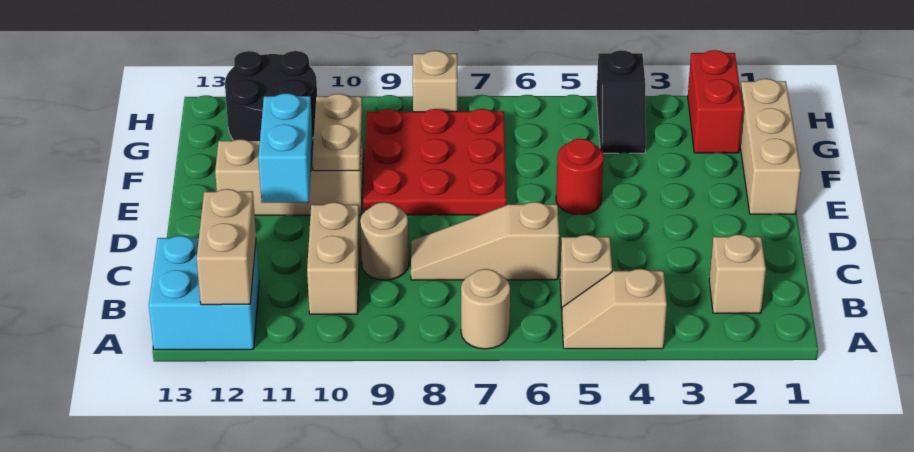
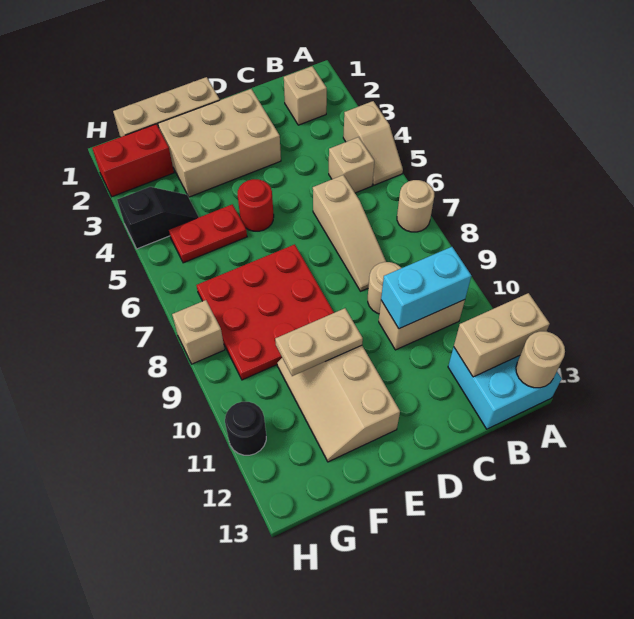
none -> tan 1x1 round brick [516,331,565,388]
none -> tan 2x3 brick [158,89,281,197]
cyan 1x2 brick [258,93,313,203] -> cyan 1x2 brick moved to [381,247,471,329]
none -> red 1x2 plate [169,204,247,263]
black 2x2 round brick [225,51,317,141] -> black 1x1 round brick [225,402,266,455]

